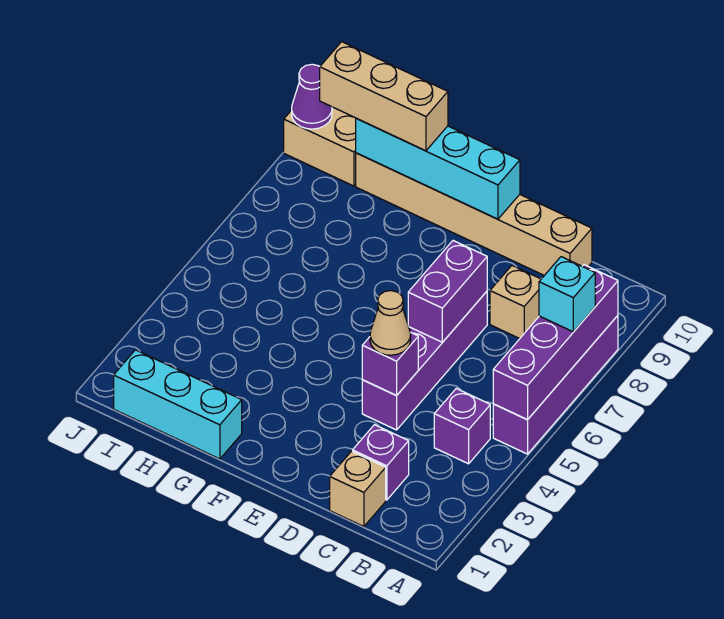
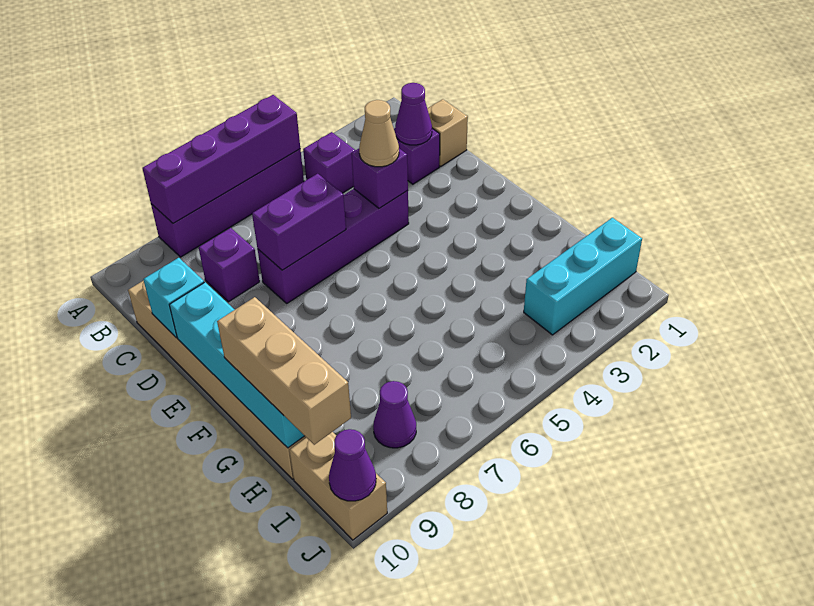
cyan 1x1 brick [539,257,595,332] -> cyan 1x1 brick moved to [143,258,204,338]
none -> purple 1x1 cone [395,83,432,145]
tan 1x1 brick [490,266,541,339] -> purple 1x1 brick [199,228,260,302]
cyan 1x3 brick [114,350,242,459] -> cyan 1x3 brick turned to [524,218,642,335]
none -> purple 1x1 cone [373,381,416,448]

